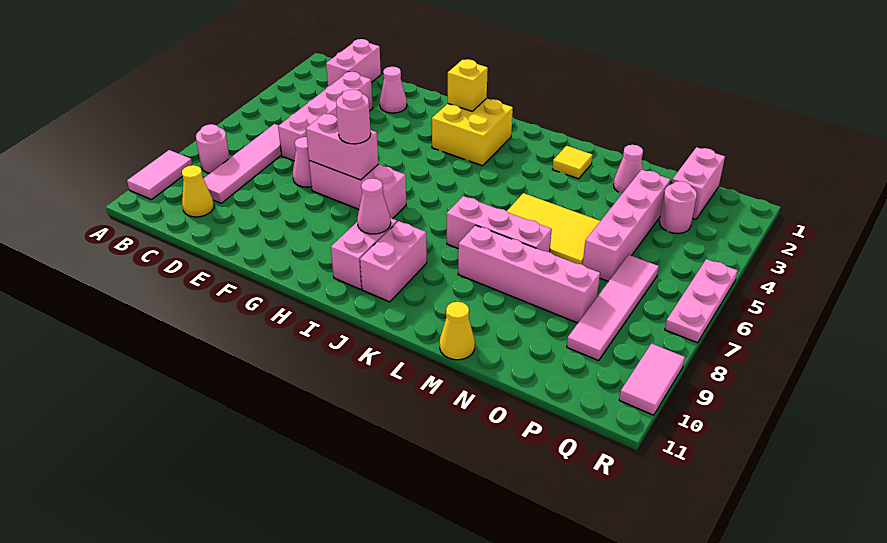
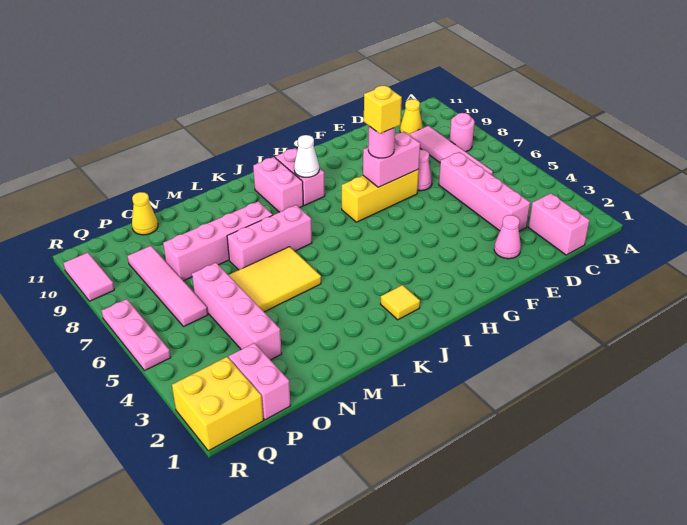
pink 1x2 tile [127,150,192,200] -> none
pink 1x3 brick [309,161,406,219] -> yellow 1x3 brick [342,169,419,222]
yellow 2x2 brick [432,99,513,166] -> yellow 2x2 brick moved to [172,357,263,451]
yellow 1x1 brick [448,59,488,111] -> yellow 1x1 brick moved to [364,85,402,134]
pink 1x1 cone [357,178,391,234] -> white 1x1 cone [294,135,319,177]
yellow 1x1 tile [552,146,593,179] -> yellow 1x1 tile moved to [381,285,420,320]
yellow 1x1 cone [440,302,475,360] -> yellow 1x1 cone moved to [132,192,158,235]
pink 1x1 cone [614,145,643,193] -> none
pink 1x1 round brick [659,181,697,234] -> none

